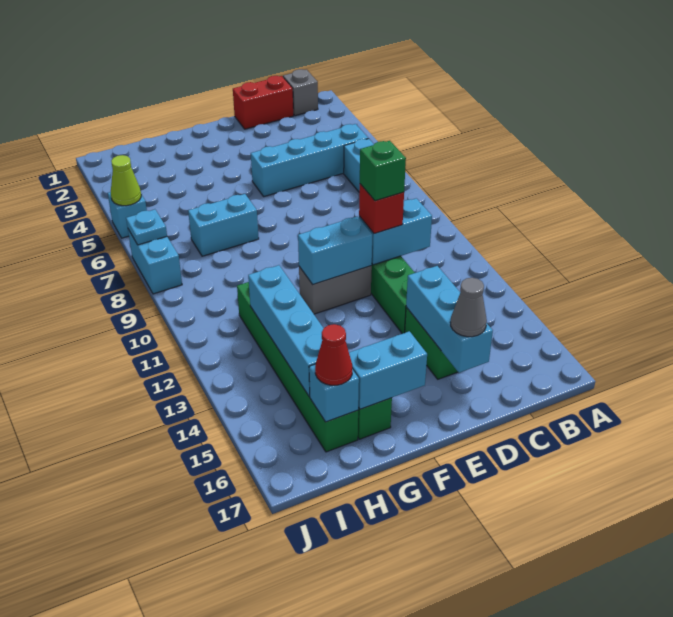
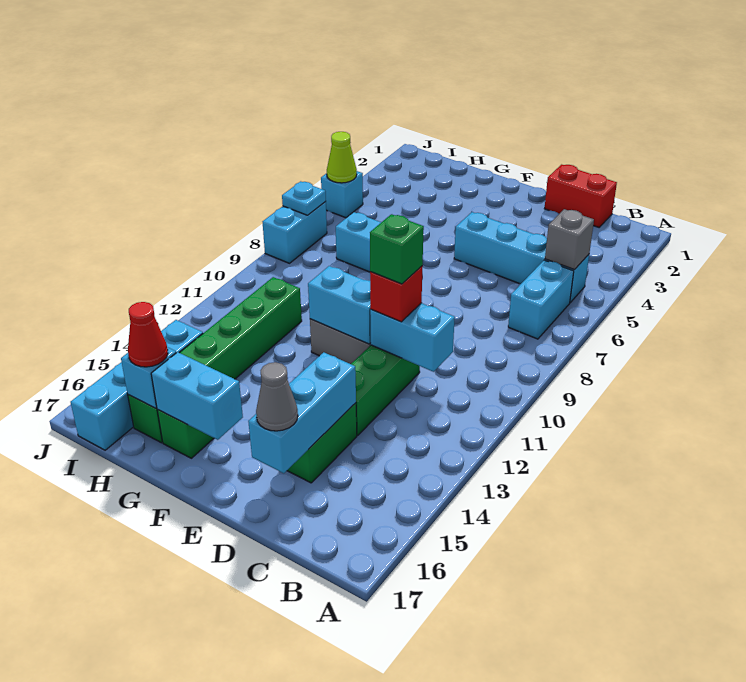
grey 1x1 brick [283,69,318,116] -> grey 1x1 brick moved to [545,209,594,270]
cyan 1x4 brick [248,265,324,396] -> cyan 1x4 brick moved to [71,320,203,450]

